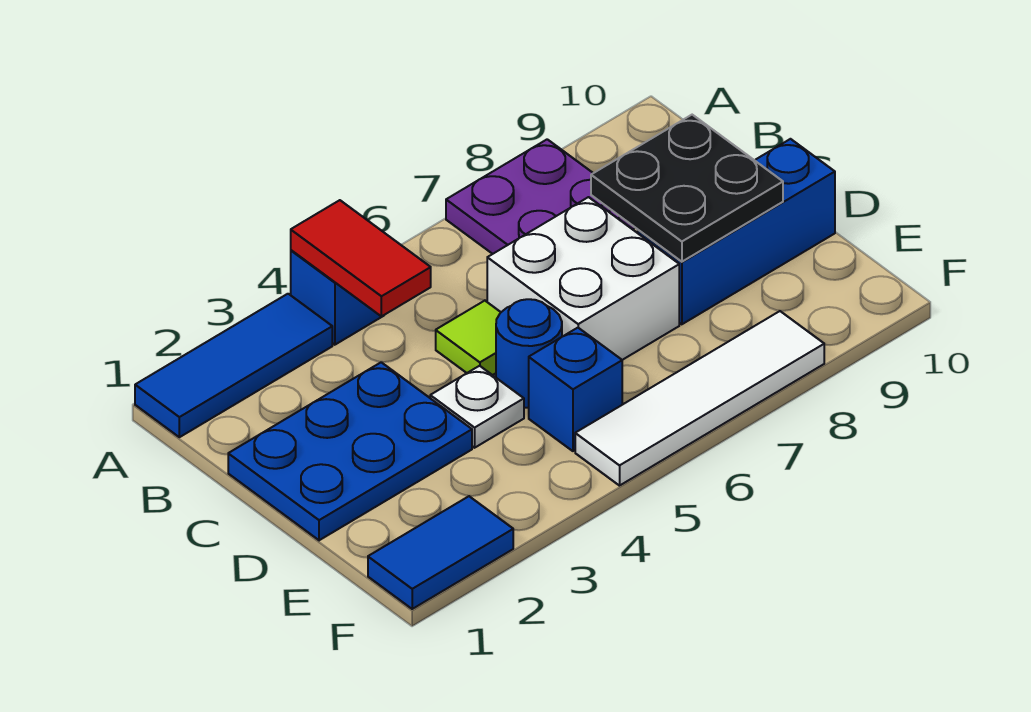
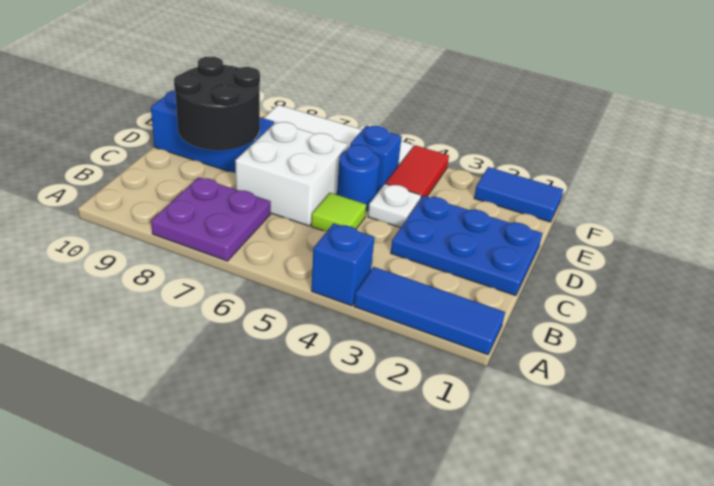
red 1x2 tile [291,200,431,316] -> red 1x2 tile moved to [385,145,449,198]
black 2x2 plate [591,115,783,262] -> black 2x2 round brick [174,56,260,150]

